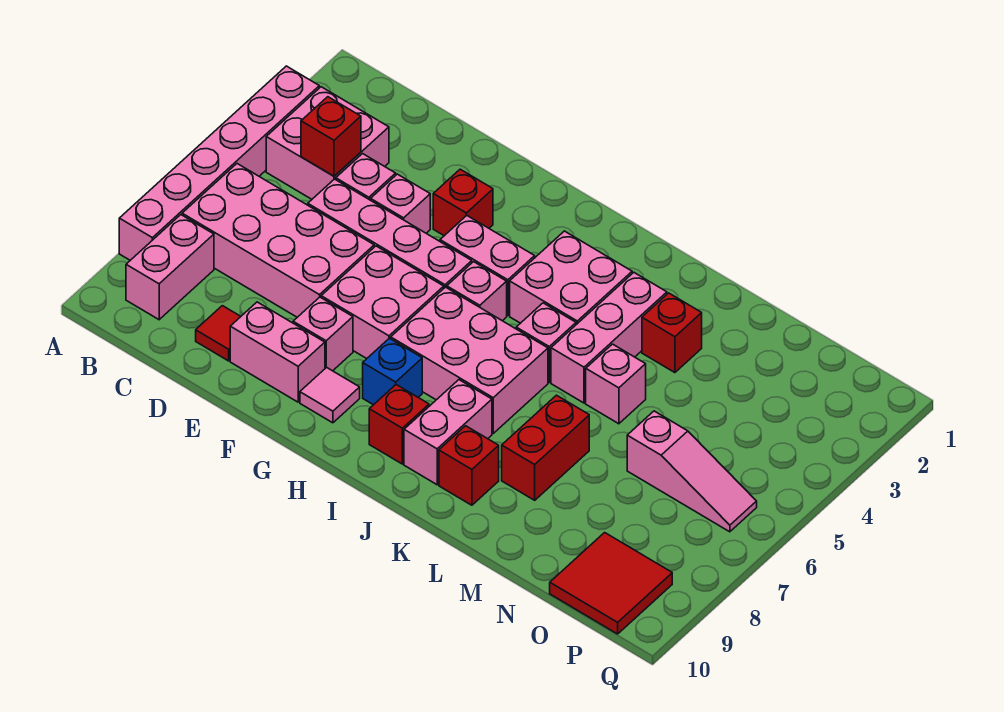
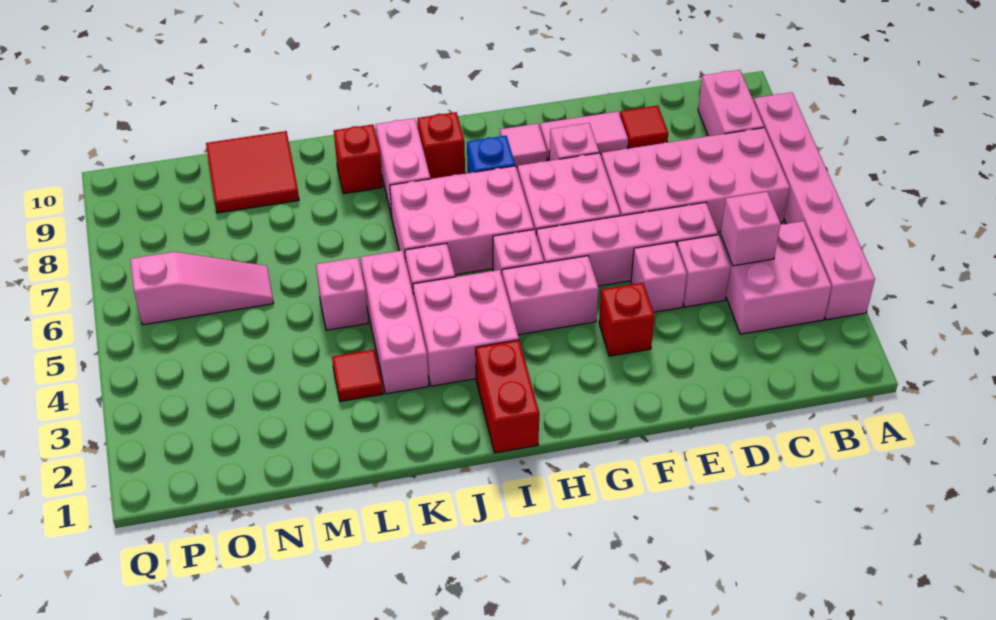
red 1x1 brick [301,97,361,176] -> pink 1x1 brick [721,192,780,266]
pink 1x2 brick [230,302,325,402] -> pink 1x2 tile [540,112,628,161]
red 1x1 brick [642,293,702,373] -> red 1x1 tile [332,349,383,402]
red 1x2 brick [502,395,589,500] -> red 1x2 brick moved to [476,340,539,453]
pink 1x3 slope [627,411,757,532] -> pink 1x3 slope turned to [130,252,273,325]
red 2x2 tile [550,533,672,634] -> red 2x2 tile moved to [206,131,299,213]

